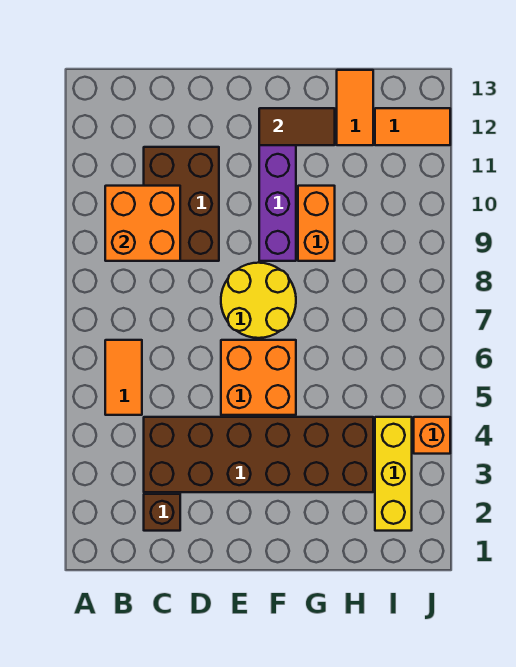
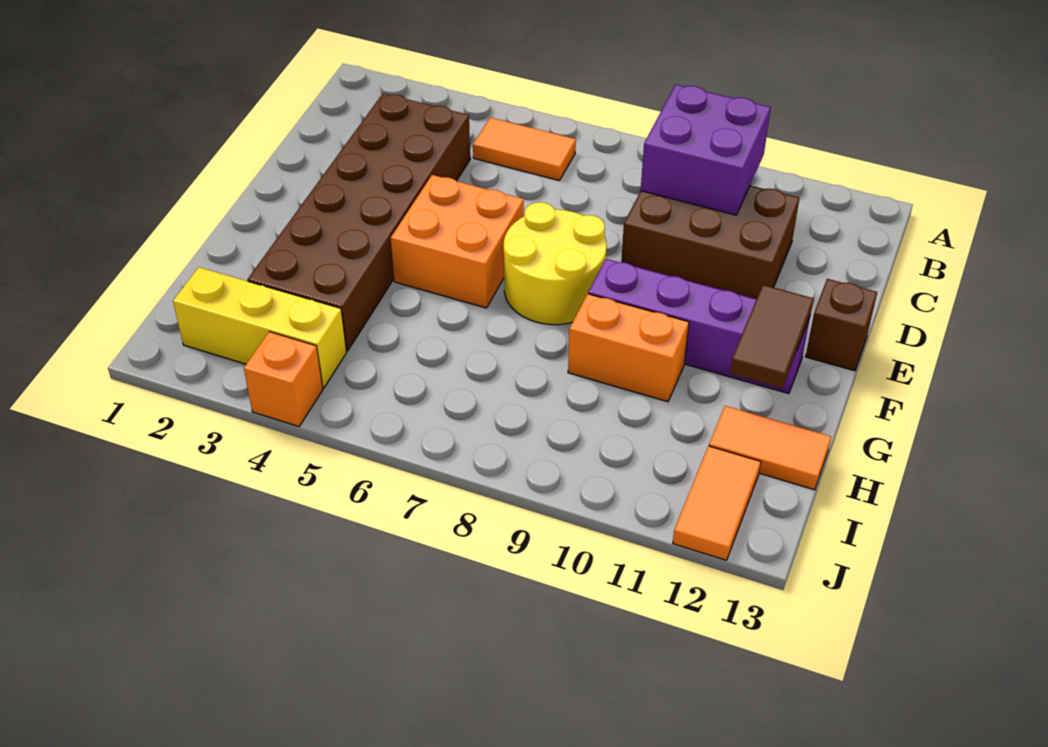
orange 2x2 brick [105,186,180,261] -> purple 2x2 brick [641,85,771,215]
brown 1x1 brick [144,494,180,531] -> brown 1x1 brick moved to [805,279,877,371]

